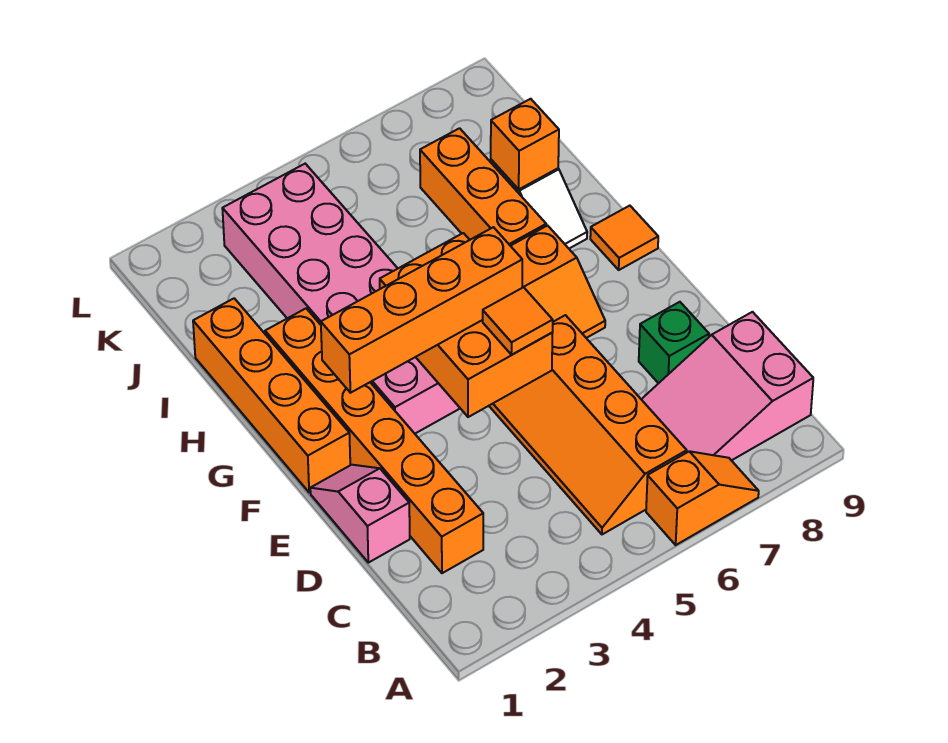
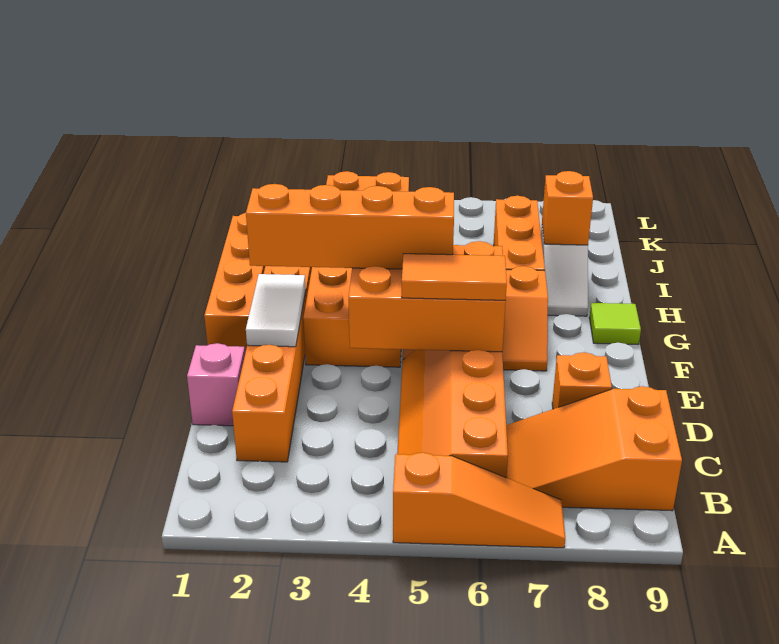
orange 1x2 slope [646,451,759,545] -> orange 1x3 slope [393,453,565,548]
pink 2x3 slope [641,312,813,461] -> orange 2x3 slope [506,386,682,511]
green 1x1 brick [639,302,709,383] -> orange 1x1 brick [552,352,612,409]
none -> white 1x2 tile [246,274,306,347]
orange 2x3 brick [380,233,552,417] -> orange 2x3 brick turned to [349,241,506,352]
orange 1x1 tile [483,287,553,355] -> orange 1x2 tile [402,254,507,300]
pink 2x6 brick [222,164,460,434] -> orange 2x6 brick [303,171,409,367]
orange 1x1 tile [590,206,658,270] -> lime 1x1 tile [589,303,641,345]

